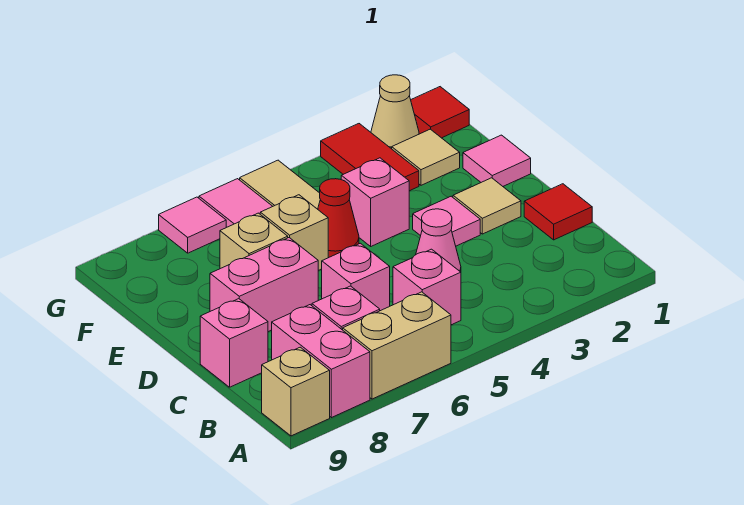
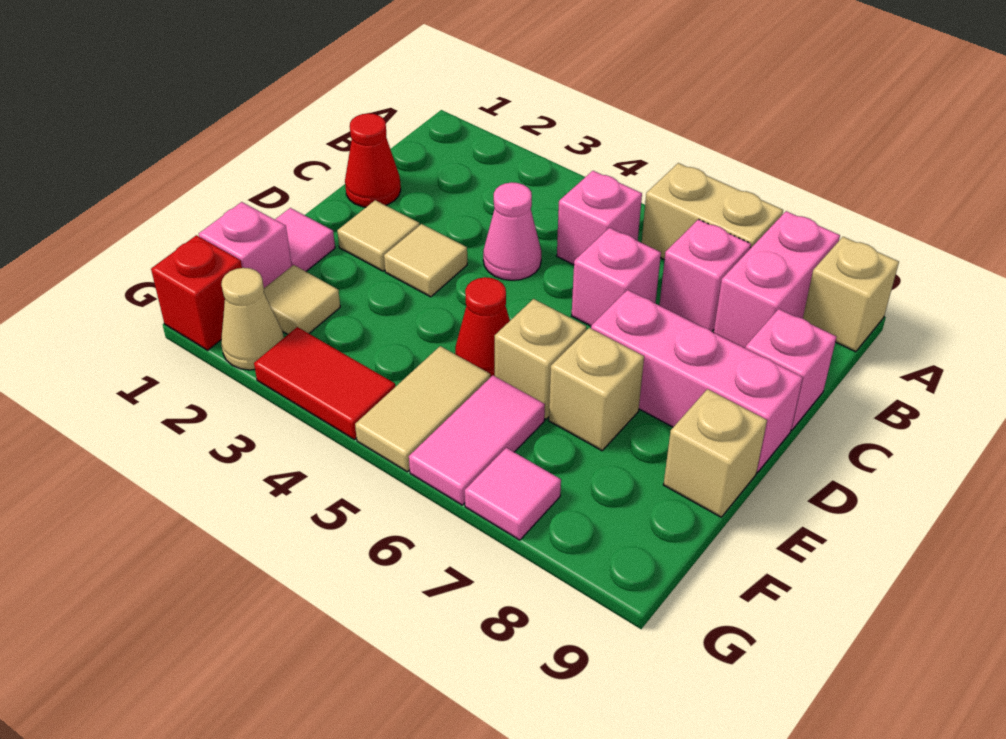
red 1x1 tile [524,184,592,240] -> red 1x1 cone [345,113,401,207]
pink 1x1 tile [413,196,480,246] -> tan 1x1 tile [384,224,467,297]
pink 1x2 brick [210,238,318,332] -> pink 1x3 brick [591,290,803,473]
pink 1x1 brick [341,158,409,246] -> pink 1x1 brick moved to [199,202,292,288]
none -> tan 1x1 brick [664,389,767,517]
red 1x2 tile [321,124,419,191] -> red 1x2 tile turned to [254,327,395,440]
red 1x1 tile [411,87,469,138] -> red 1x1 brick [151,235,242,350]

